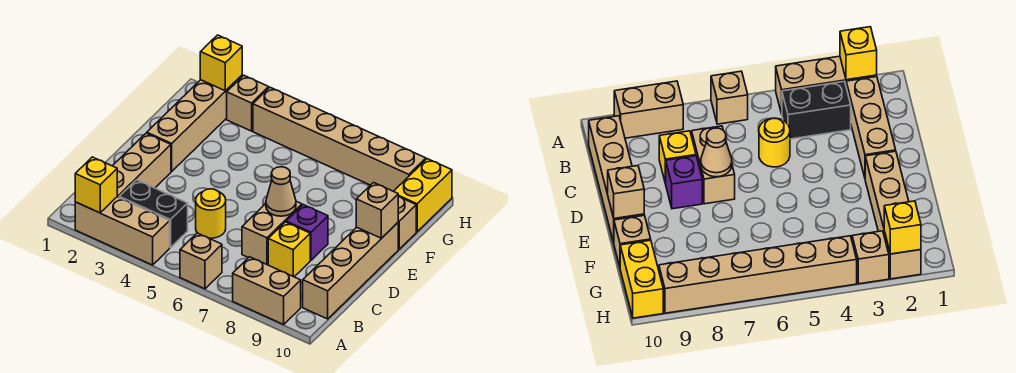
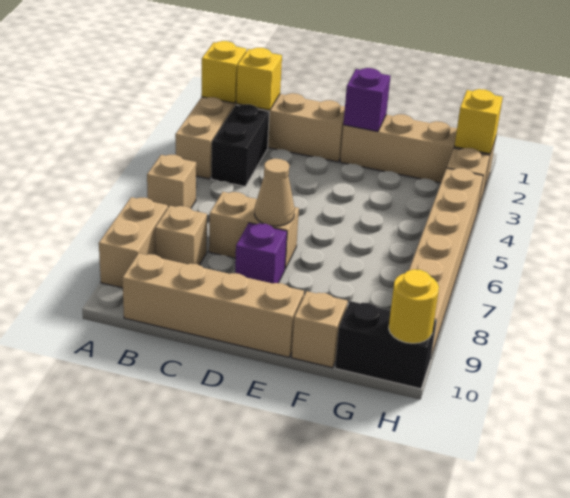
yellow 1x1 round brick [196,189,226,238] -> yellow 1x1 round brick moved to [389,269,439,343]
yellow 1x1 brick [268,222,310,277] -> yellow 1x1 brick moved to [236,48,282,110]
none -> purple 1x1 brick [343,68,390,132]
tan 1x1 brick [356,183,398,238] -> tan 1x1 brick moved to [155,206,207,265]
yellow 1x2 brick [394,159,452,232] -> black 1x2 brick [335,301,436,389]

